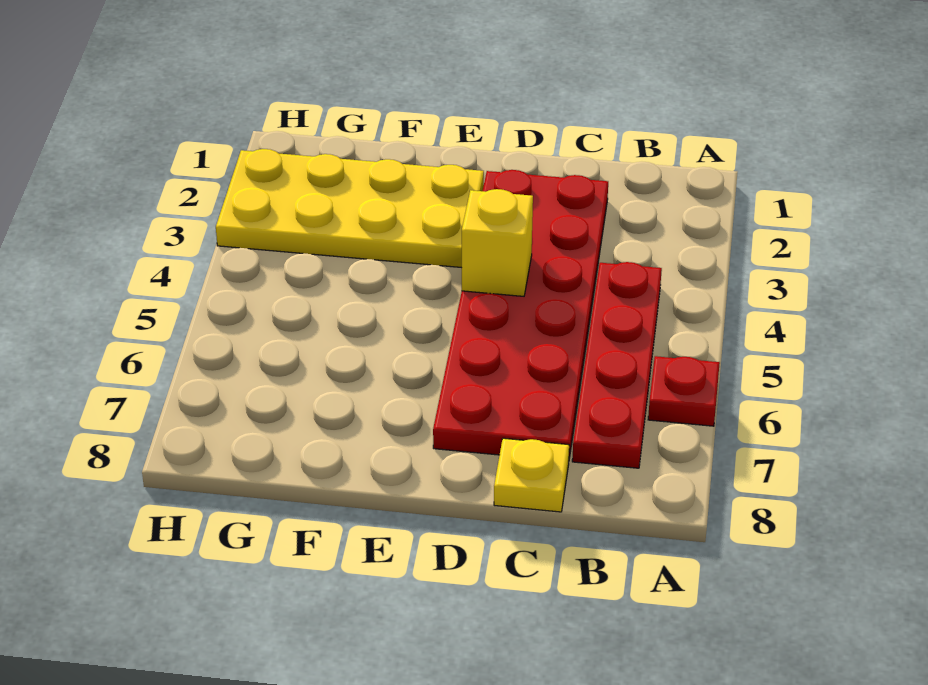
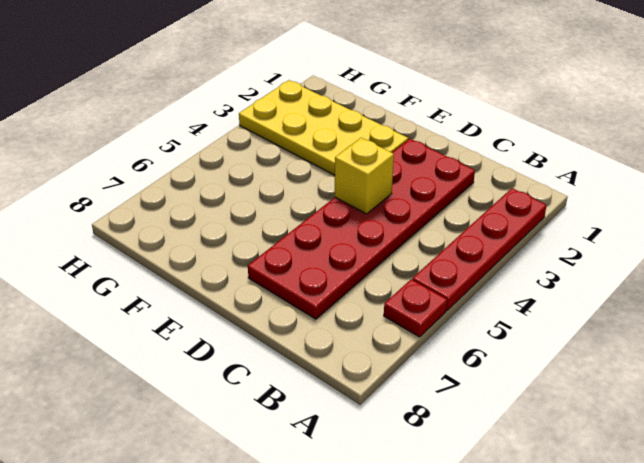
red 1x4 plate [572,262,662,468] -> red 1x4 plate moved to [412,188,547,310]
yellow 1x1 plate [494,438,569,512] -> none

